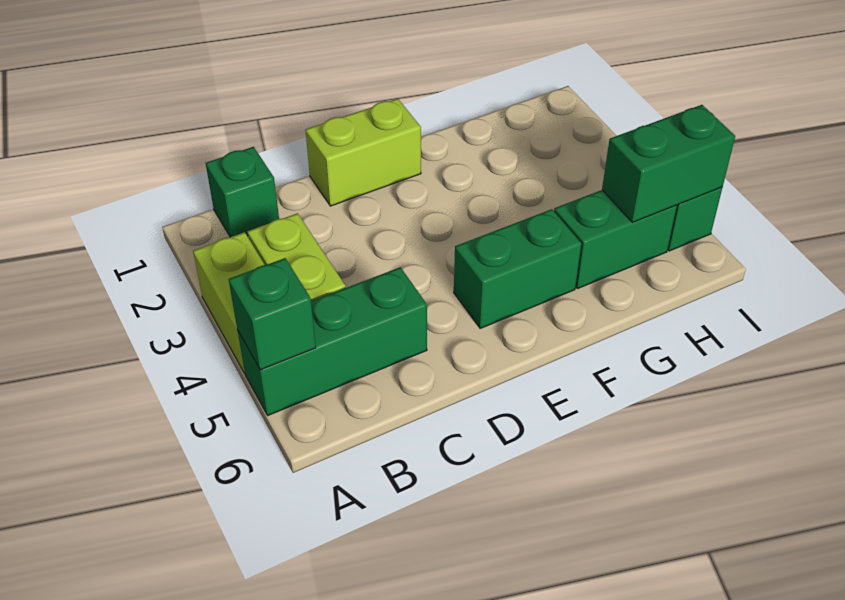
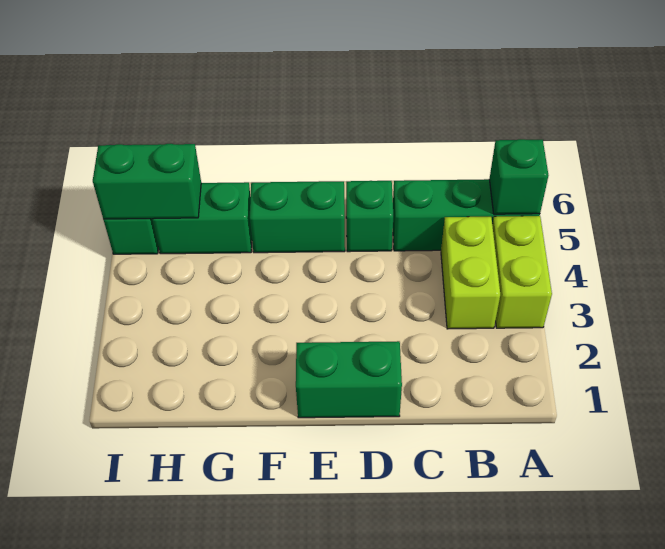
green 1x1 brick [206,147,279,237] -> green 1x1 brick moved to [346,181,393,252]
lime 1x2 brick [306,99,421,206] -> green 1x2 brick [296,341,402,418]

